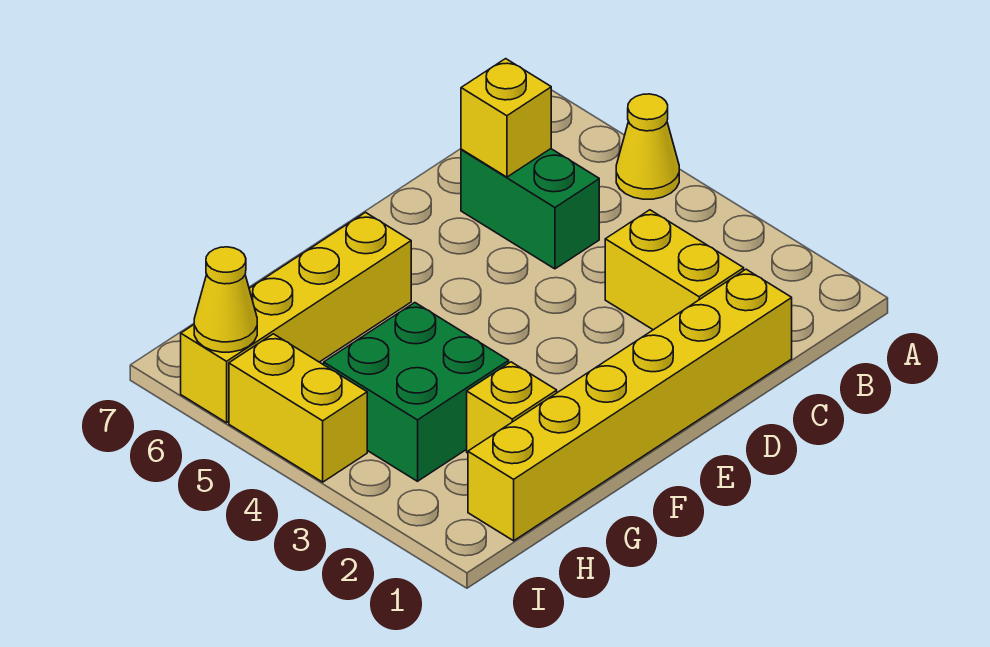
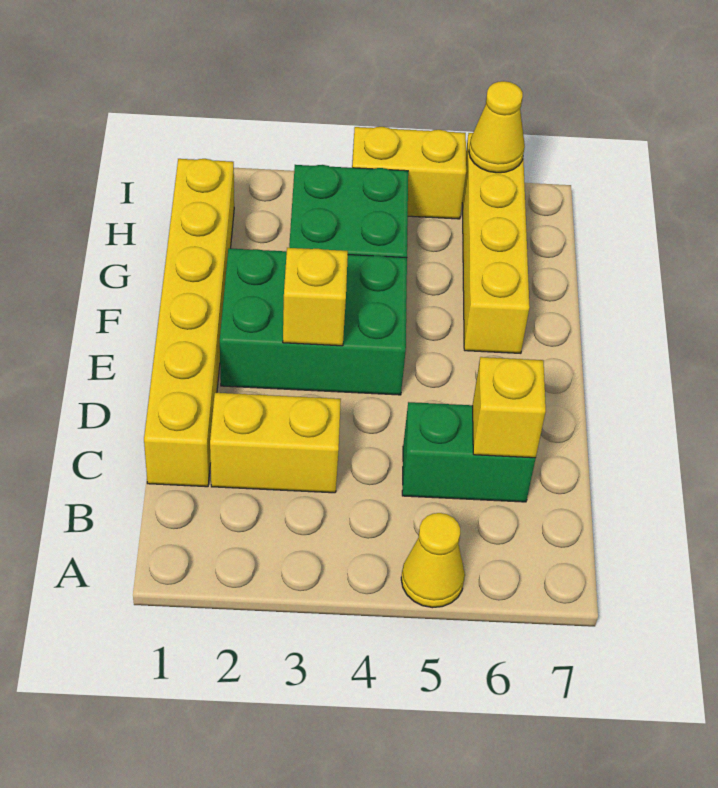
none -> green 2x3 brick [220,248,407,395]
yellow 1x1 brick [467,362,557,453] -> yellow 1x1 brick moved to [283,248,348,346]

